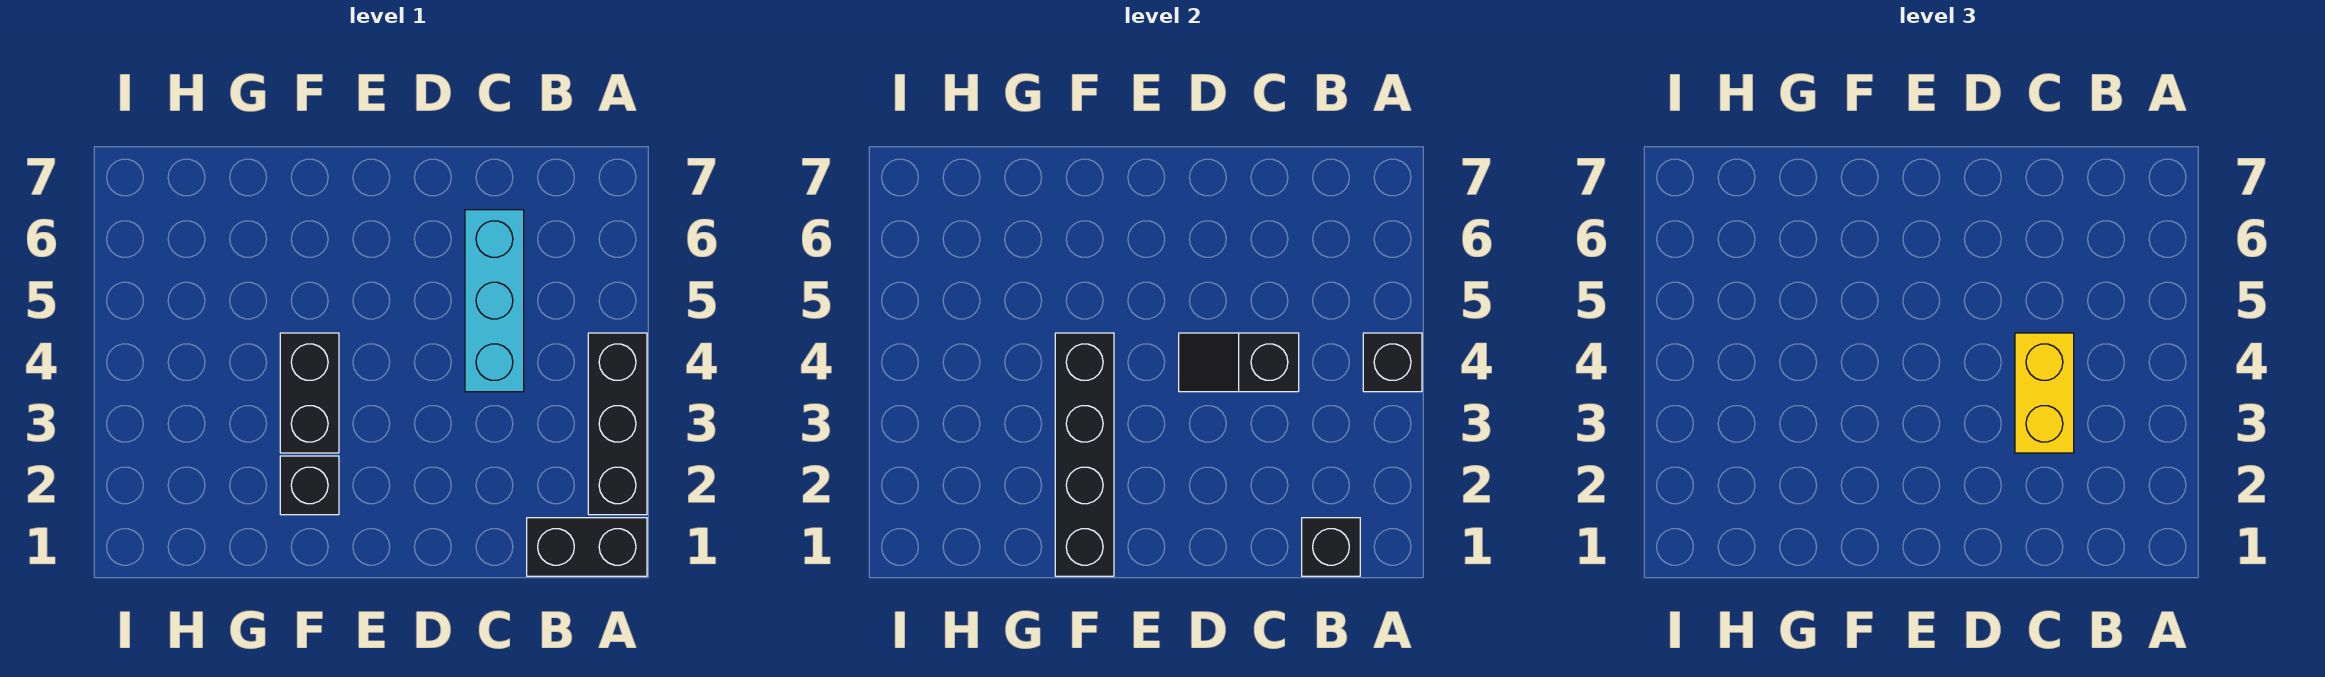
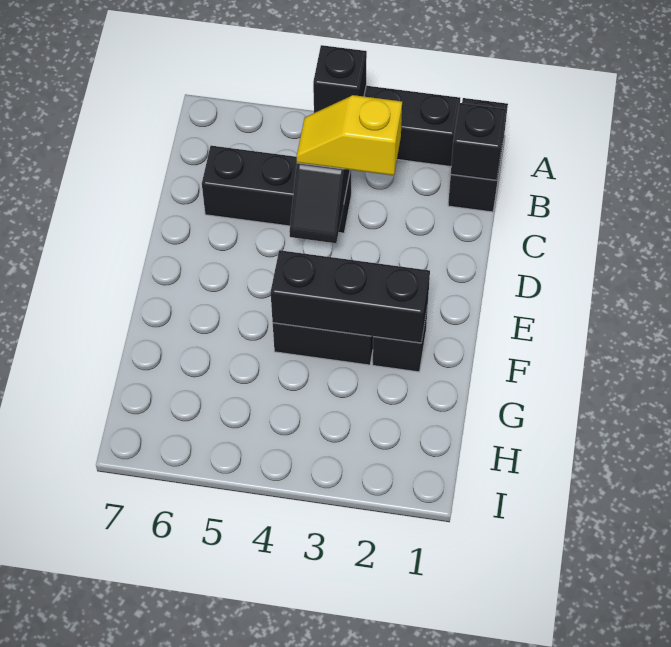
yellow 1x2 brick [2015,333,2074,453] -> yellow 1x2 slope [297,95,402,176]
cyan 1x3 brick [465,210,524,392] -> black 1x3 brick [202,146,351,233]
black 1x4 brick [1055,333,1114,576] -> black 1x3 brick [271,250,430,343]

